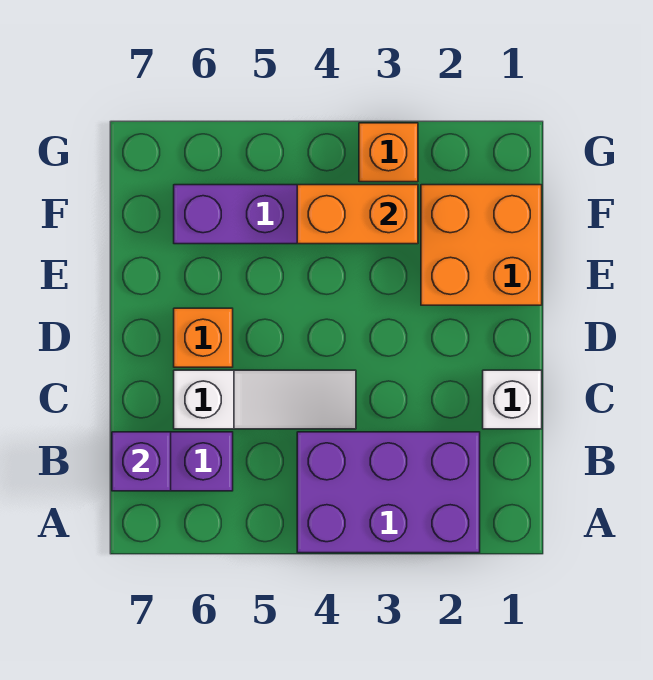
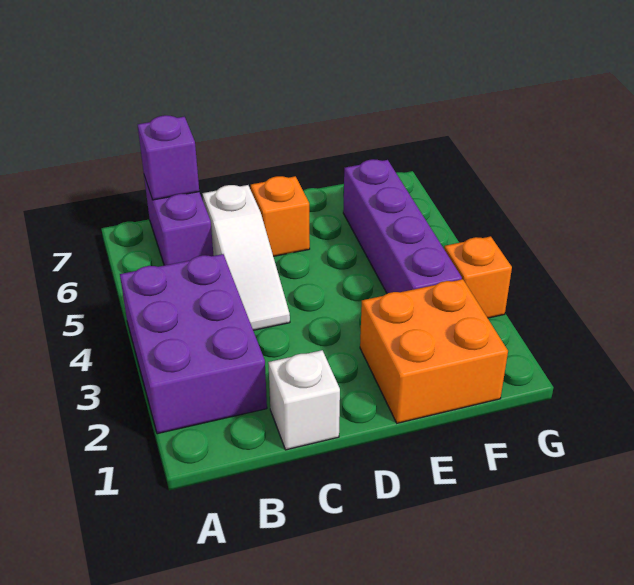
orange 1x2 brick [297,185,418,244] -> none

